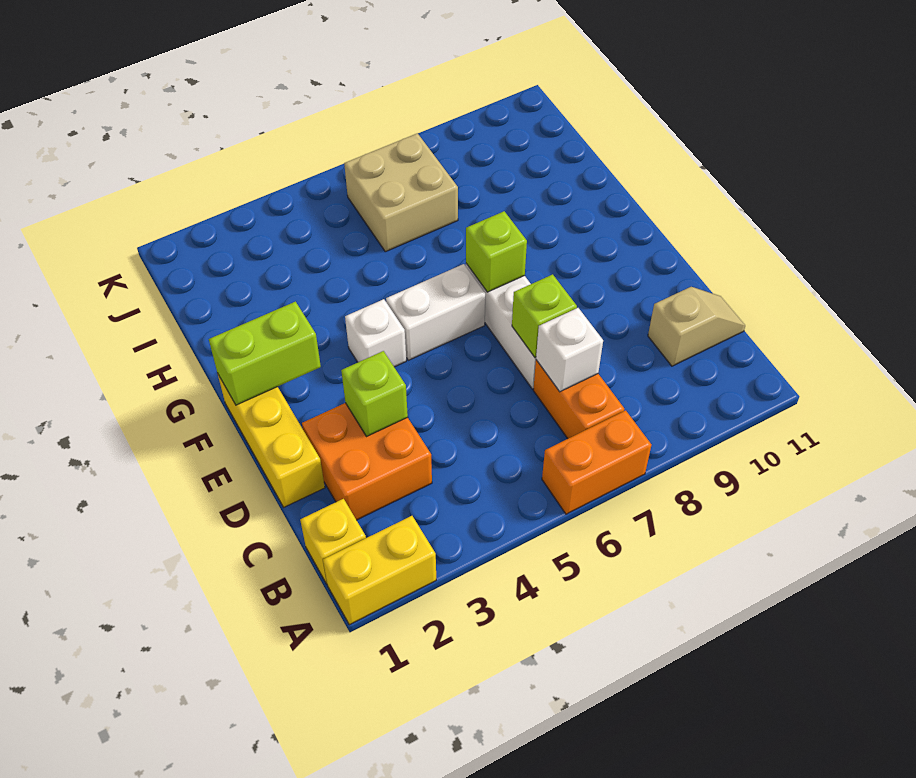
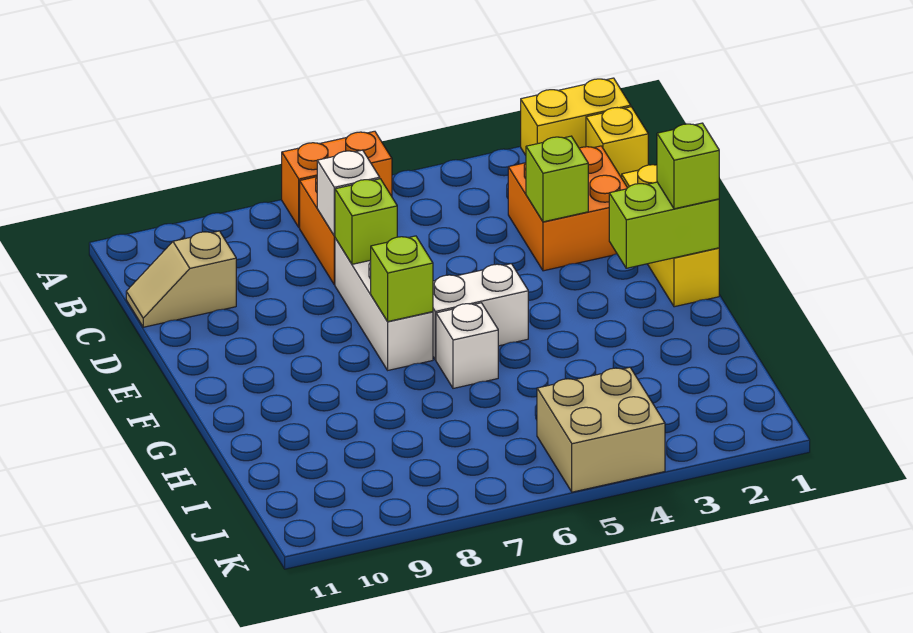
none -> lime 1x1 brick [657,123,719,209]
white 1x1 brick [345,299,406,367] -> white 1x1 brick moved to [436,303,498,388]
tan 2x2 brick [344,133,458,252] -> tan 2x2 brick moved to [537,367,665,492]

